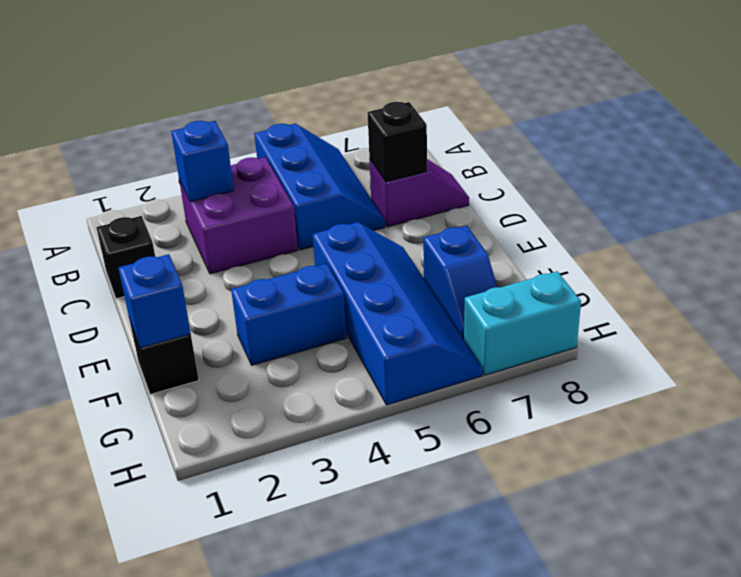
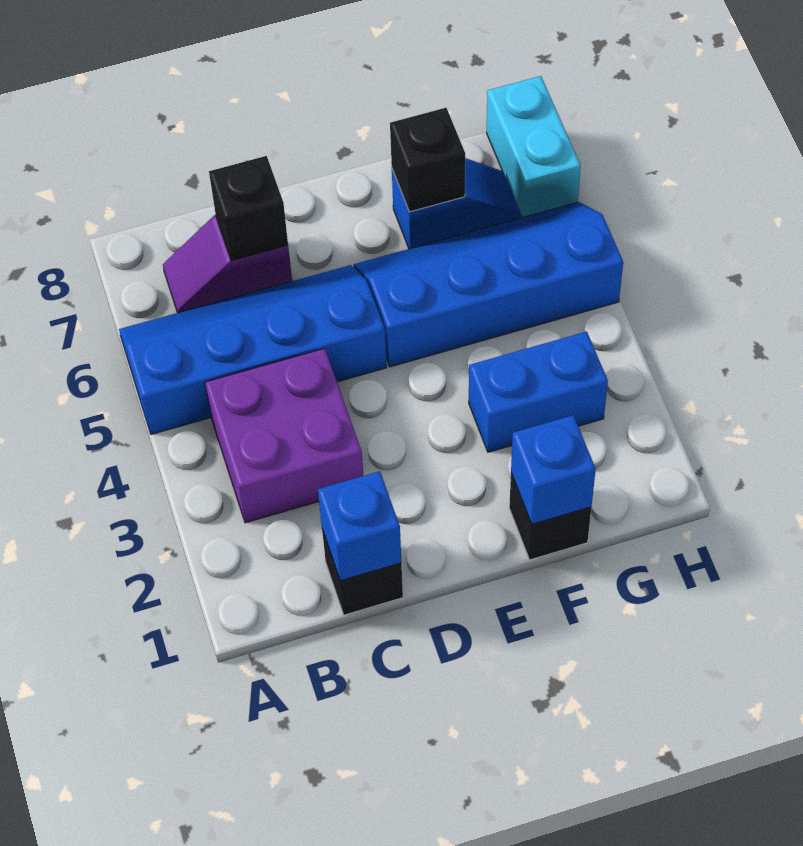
blue 2x3 slope [254,123,385,250] -> blue 2x4 slope [119,265,387,434]
blue 1x1 brick [171,121,234,202] -> blue 1x1 brick moved to [318,471,401,581]
purple 1x2 slope [370,159,469,227] -> purple 1x2 slope turned to [163,215,292,313]
blue 1x2 brick [231,263,347,365] -> blue 1x2 brick turned to [469,331,608,452]
none -> black 1x1 brick [390,108,465,212]

